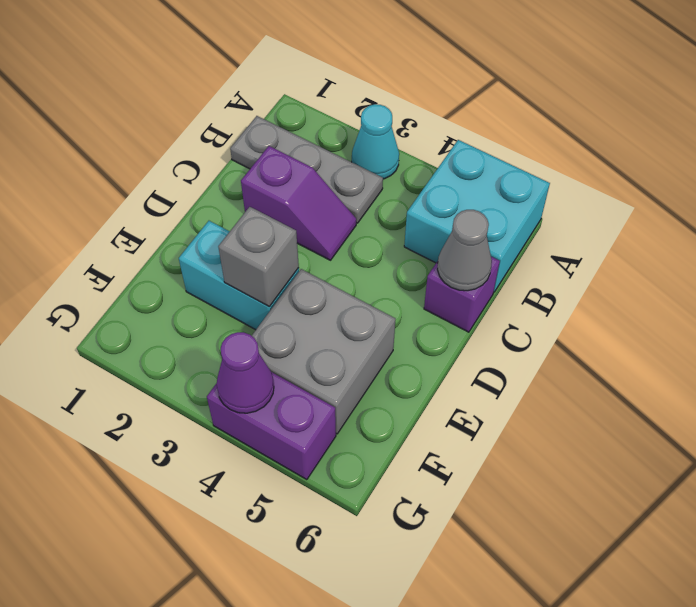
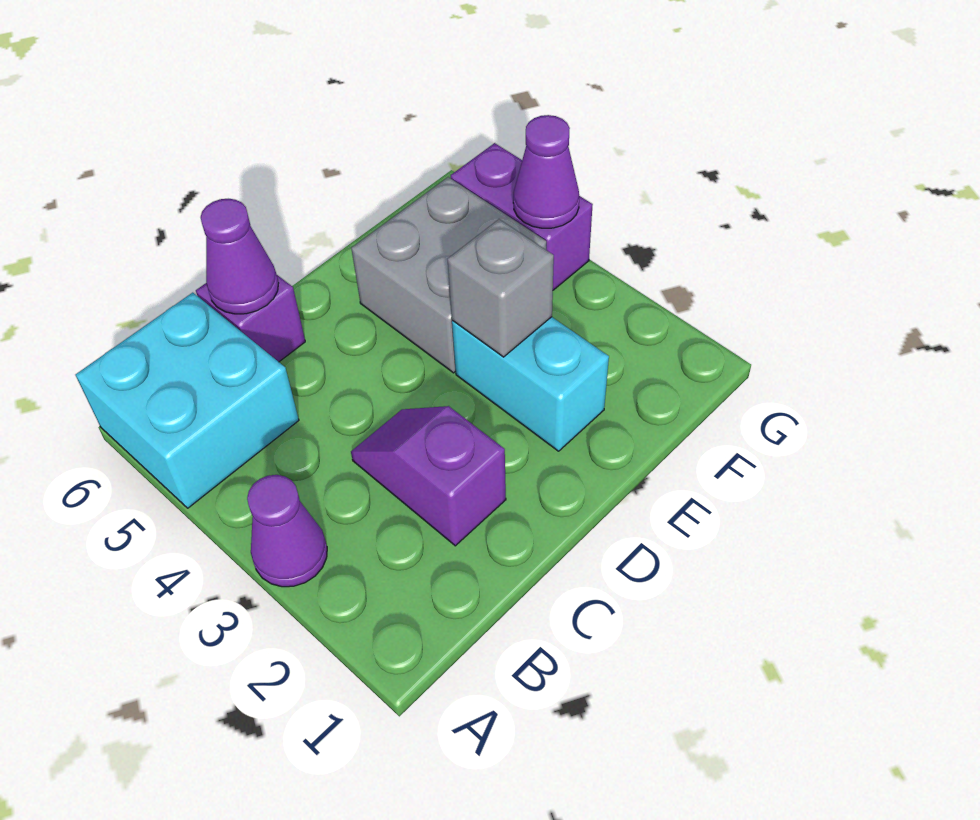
cyan 1x1 cone [352,104,399,179] -> purple 1x1 cone [247,475,327,587]
grey 1x3 plate [230,116,383,223] -> none
grey 1x1 cone [437,210,492,291] -> purple 1x1 cone [201,199,279,314]

